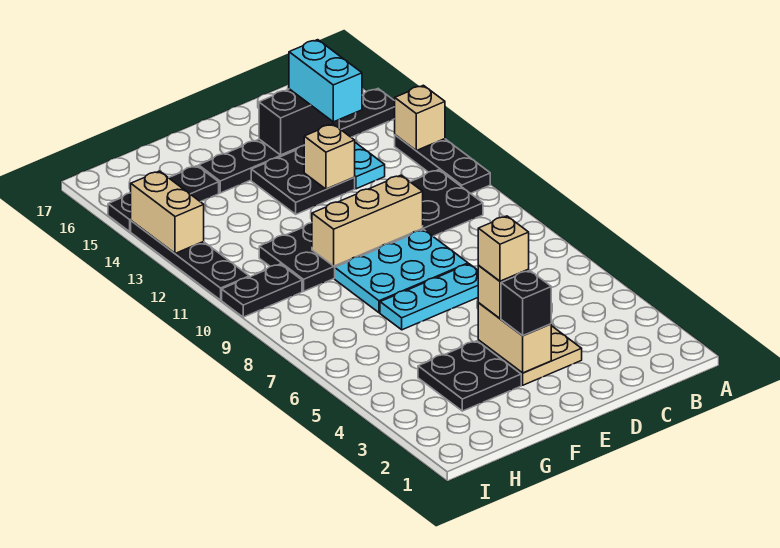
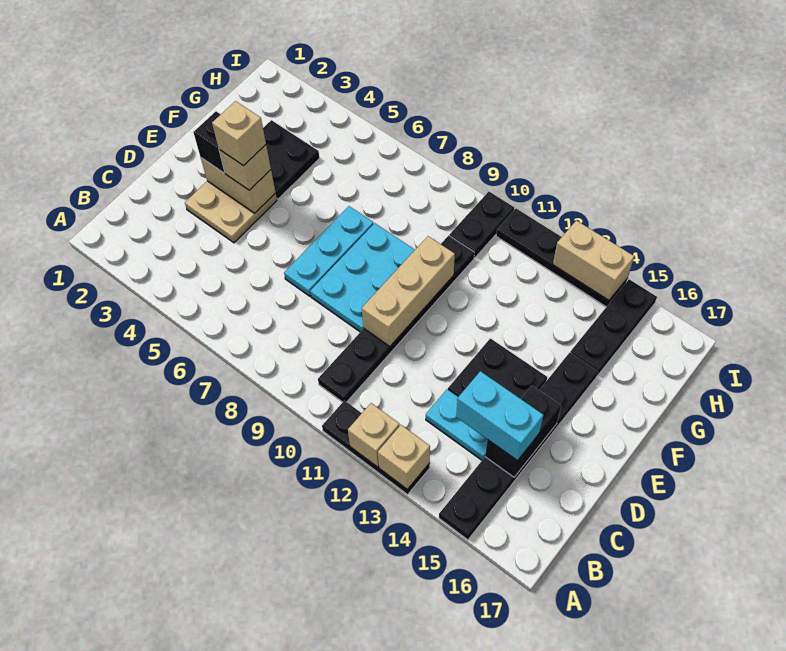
black 2x6 plate [259,170,483,291] -> black 1x6 plate [318,236,474,402]
tan 1x1 brick [304,124,355,189] -> tan 1x1 brick moved to [348,403,400,467]

